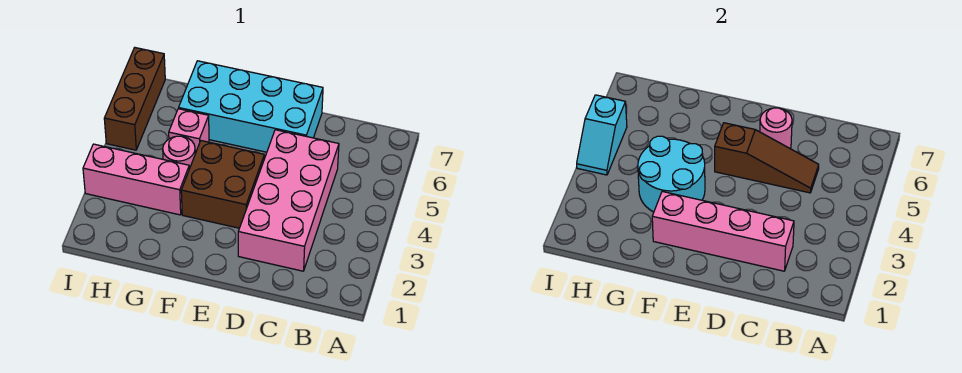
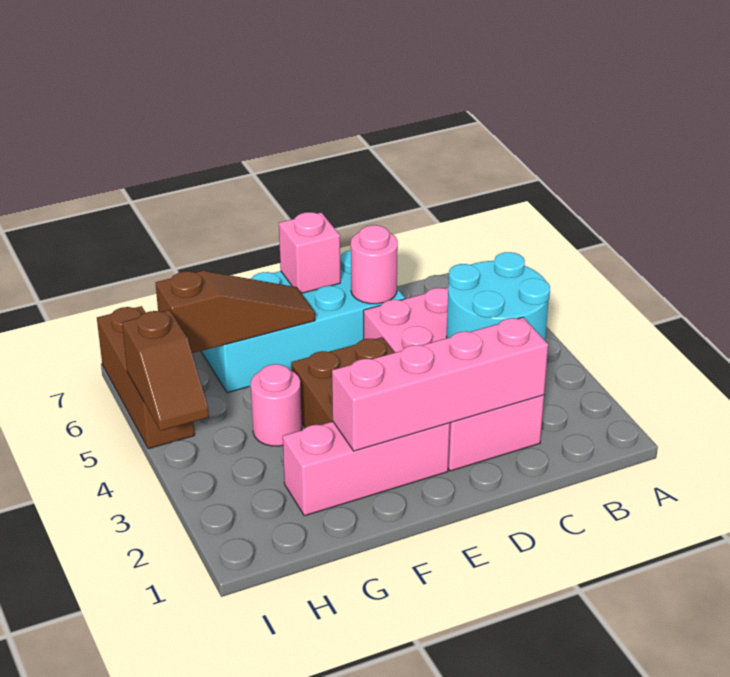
brown 1x3 slope [715,123,819,193] -> brown 1x3 slope moved to [156,271,315,353]
cyan 2x2 round brick [638,136,705,212] -> cyan 2x2 round brick moved to [446,252,550,340]
pink 1x3 brick [83,144,189,215] -> pink 1x3 brick moved to [283,421,450,516]
pink 1x1 brick [169,109,209,153] -> pink 1x1 brick moved to [279,212,340,293]
cyan 1x2 slope [577,95,627,175] -> brown 1x2 slope [122,310,209,431]

